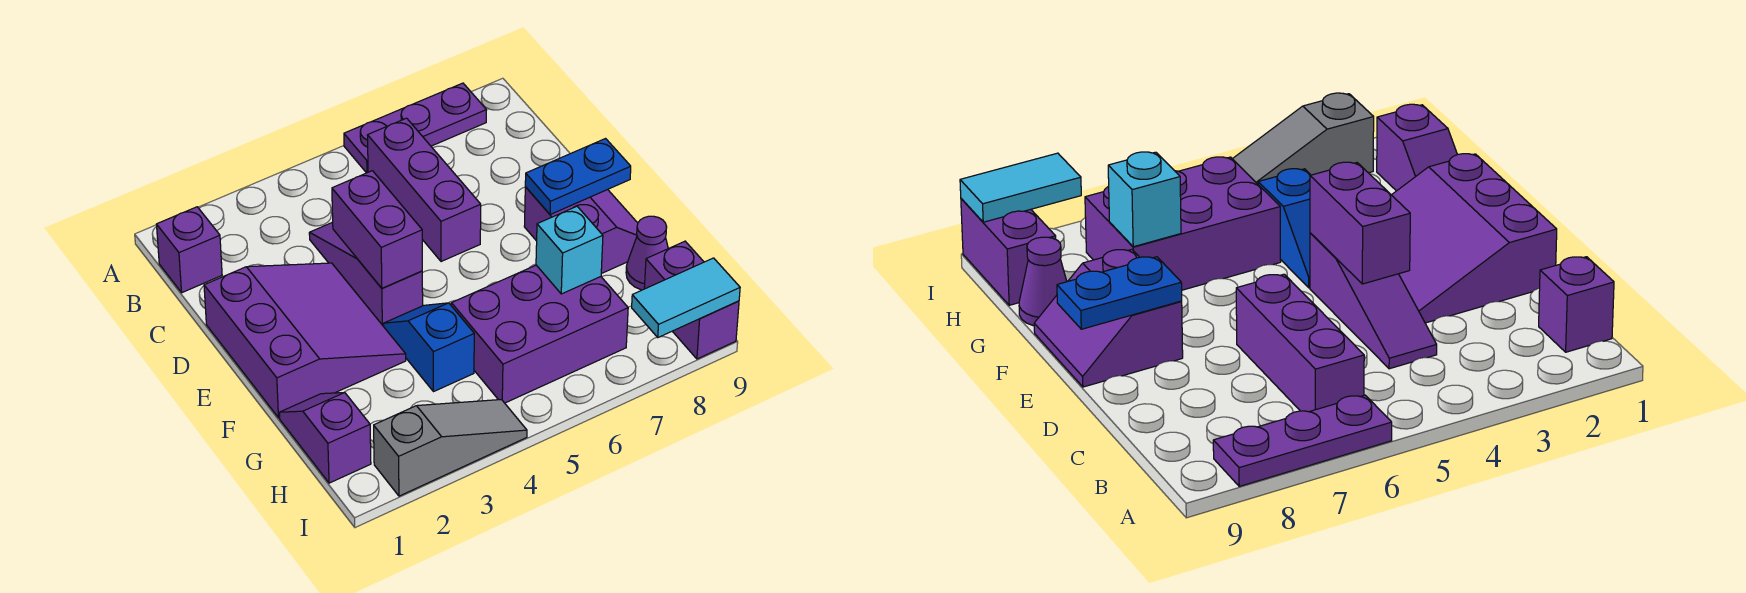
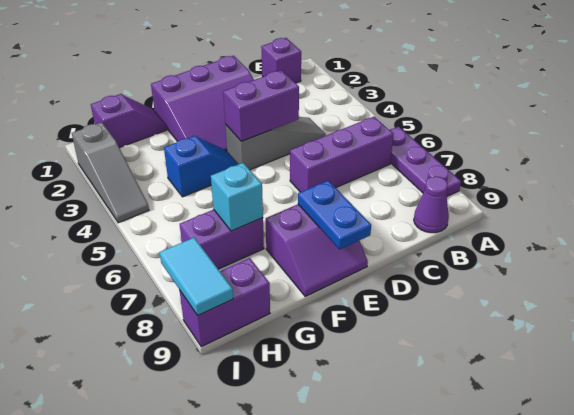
purple 1x3 slope [309,222,423,326] -> grey 1x3 slope [225,117,326,170]
purple 2x3 brick [451,265,628,403] -> purple 1x2 brick [180,210,264,269]
purple 1x1 cone [626,216,668,290] -> purple 1x1 cone moved to [414,176,449,233]

